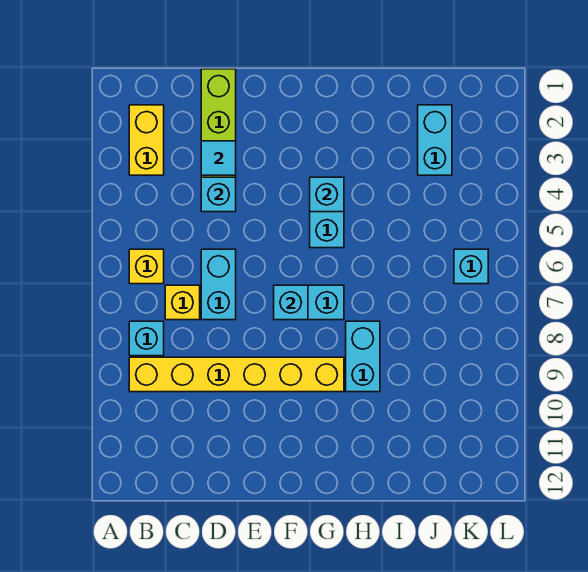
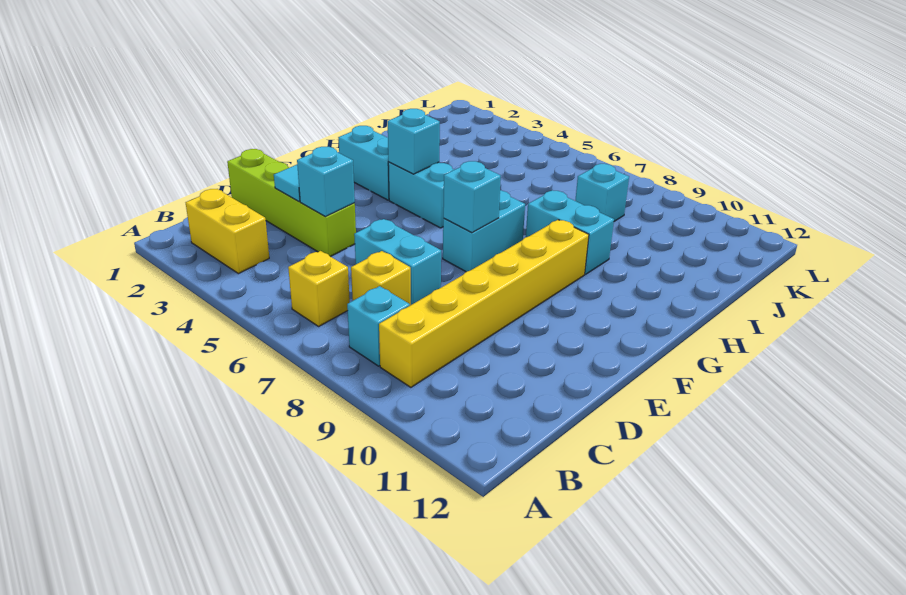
cyan 1x2 brick [418,105,452,175] -> cyan 1x2 brick moved to [338,126,389,200]
cyan 1x1 brick [454,249,488,284] -> cyan 1x1 brick moved to [575,164,629,221]

